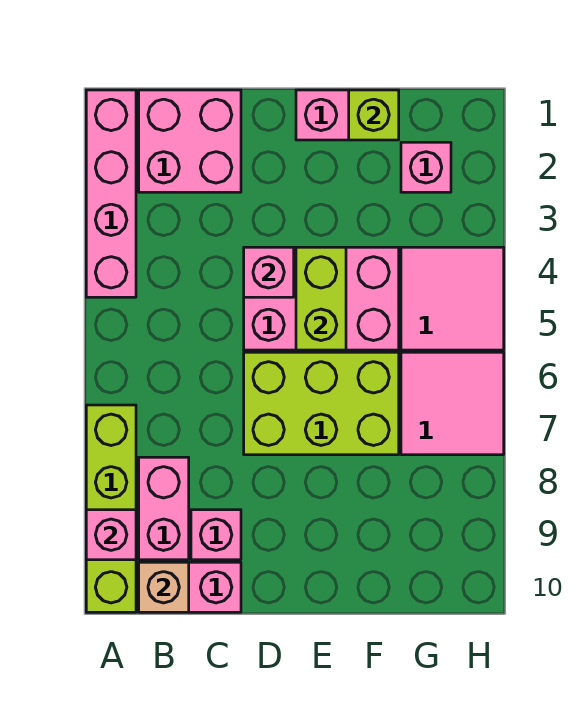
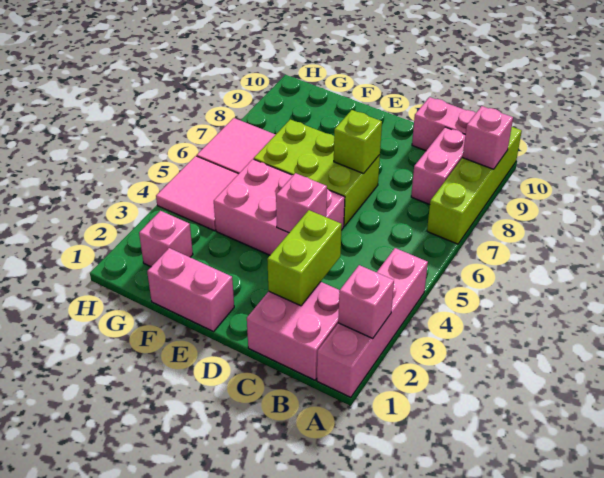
tan 1x1 brick [139,562,189,612] -> none
pink 1x1 brick [191,510,241,560] -> pink 1x1 brick moved to [338,265,394,338]
lime 1x2 brick [296,247,346,350] -> lime 1x2 brick moved to [267,210,342,306]
lime 1x1 brick [349,90,399,140] -> lime 1x1 brick moved to [334,110,382,174]

